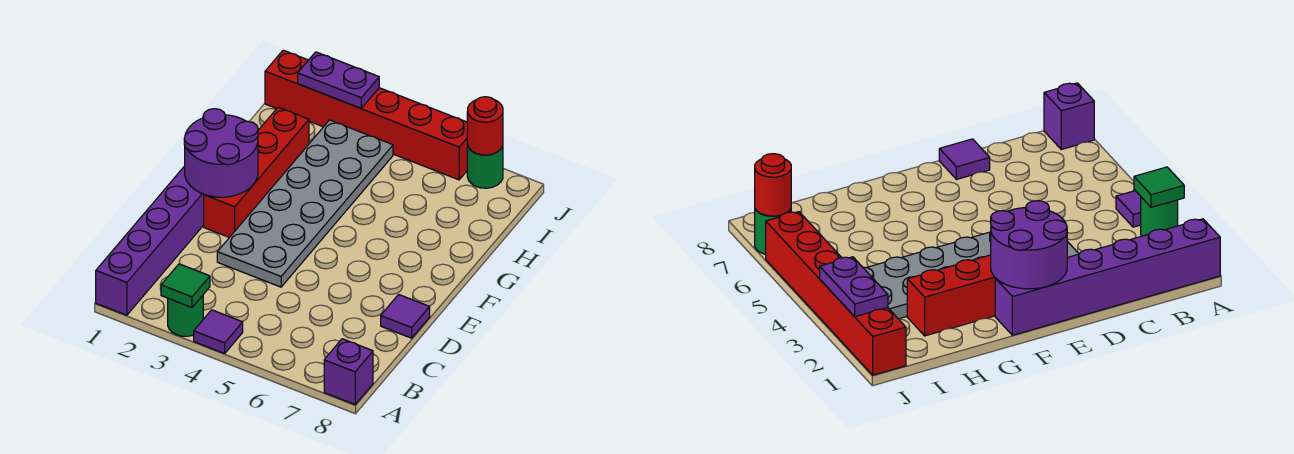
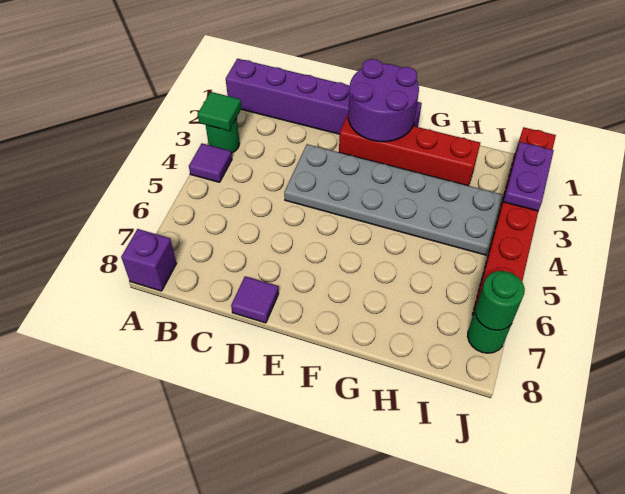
red 1x1 round brick [467,97,503,155] -> green 1x1 round brick [475,271,525,330]

